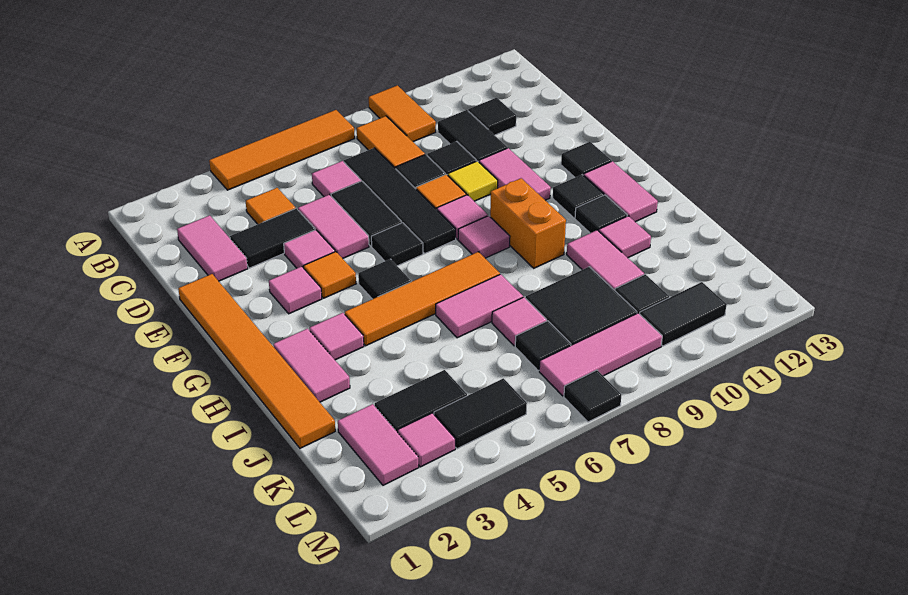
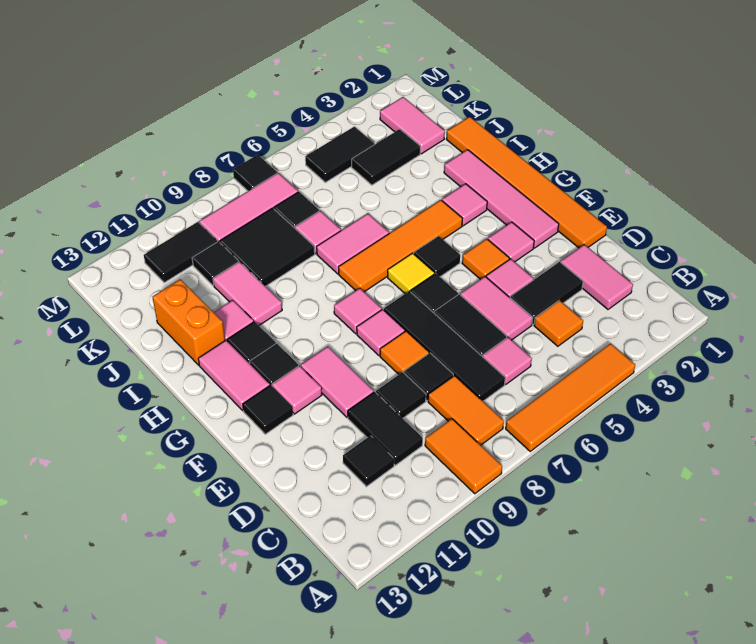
yellow 1x1 tile [448,161,498,201] -> yellow 1x1 tile moved to [388,253,435,294]
orange 1x2 brick [490,178,566,268] -> orange 1x2 brick moved to [153,279,225,365]
pink 1x2 tile [273,329,350,402] -> pink 1x4 tile [444,150,559,248]
pink 1x1 tile [398,413,455,467] -> pink 1x1 tile moved to [272,366,322,414]

